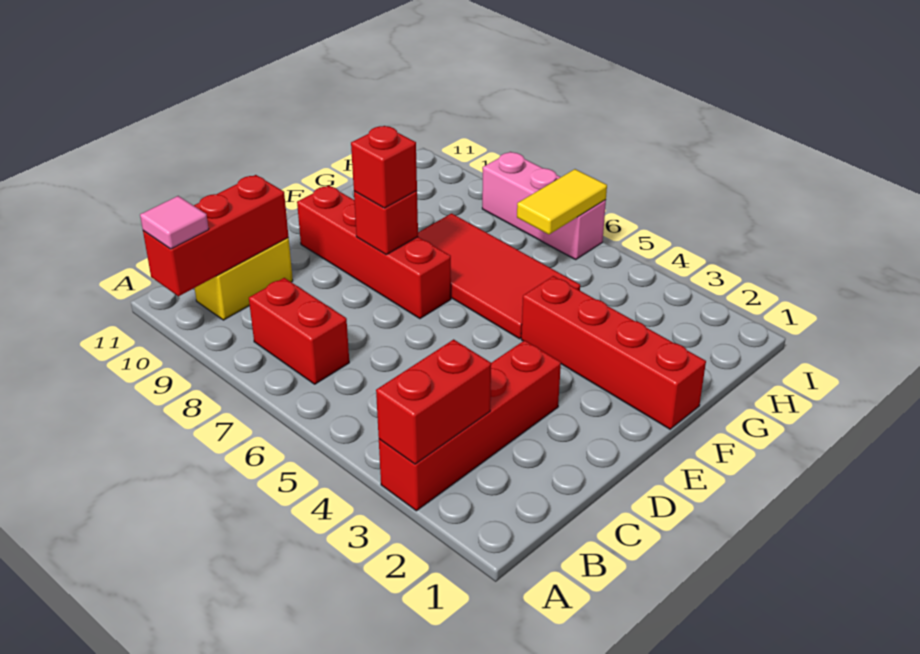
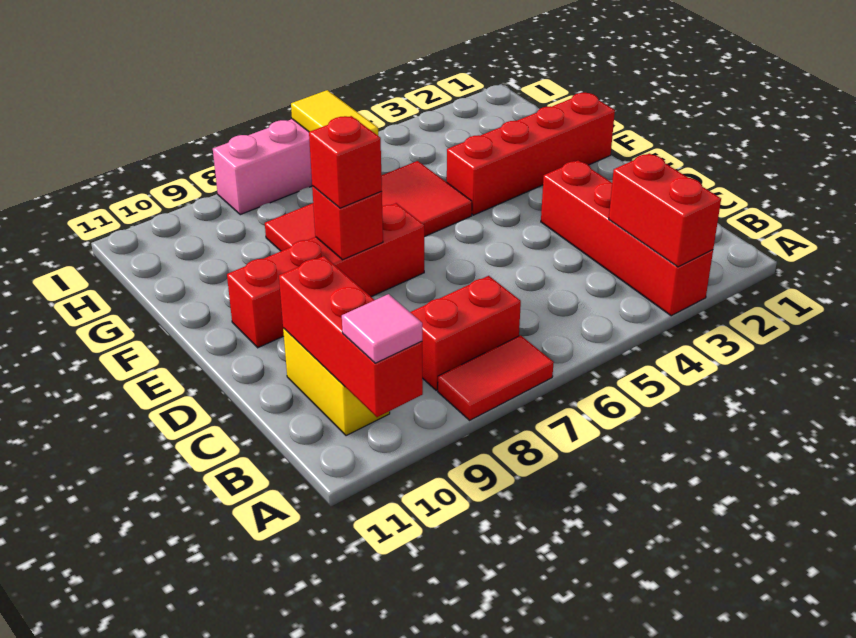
none -> red 1x2 tile [438,335,554,420]

